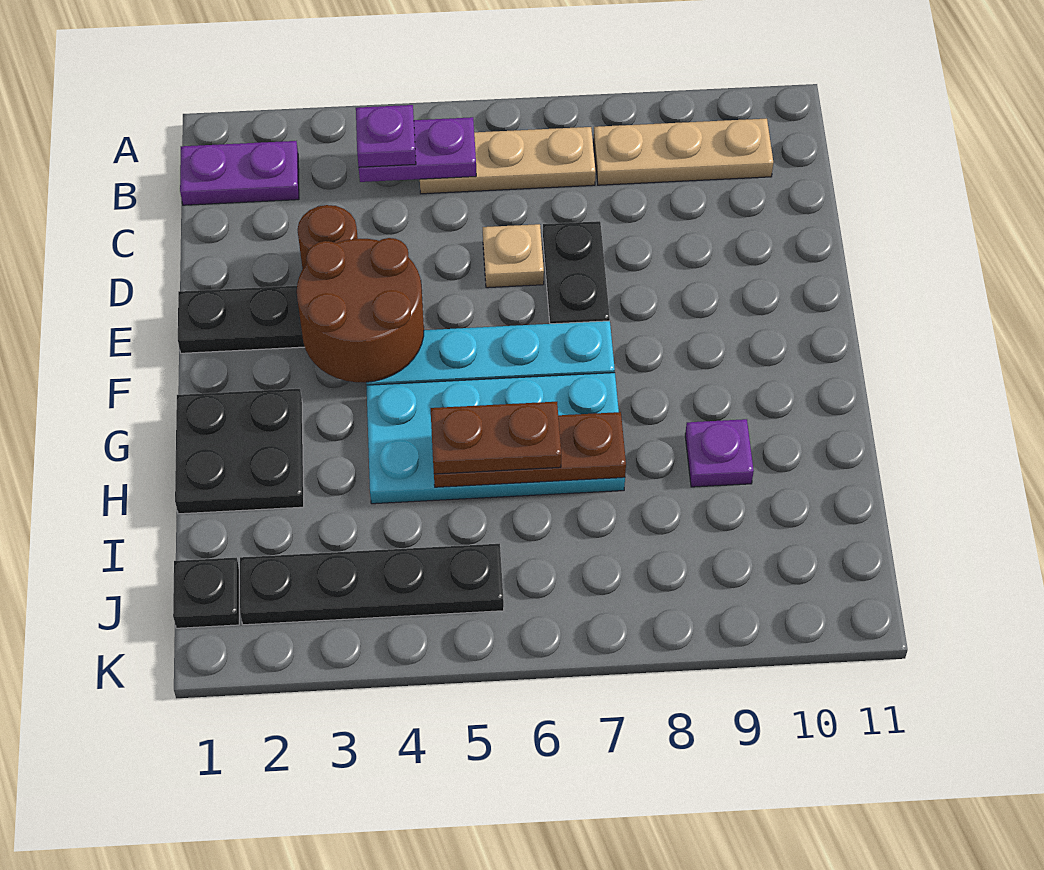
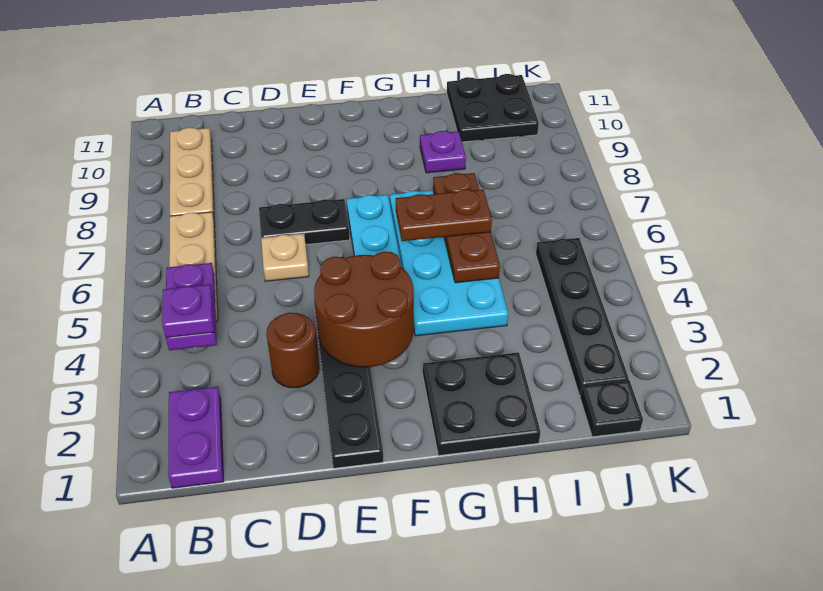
brown 1x2 plate [431,402,561,474] -> brown 1x2 plate turned to [396,189,492,241]
none -> black 2x2 plate [447,74,539,142]

